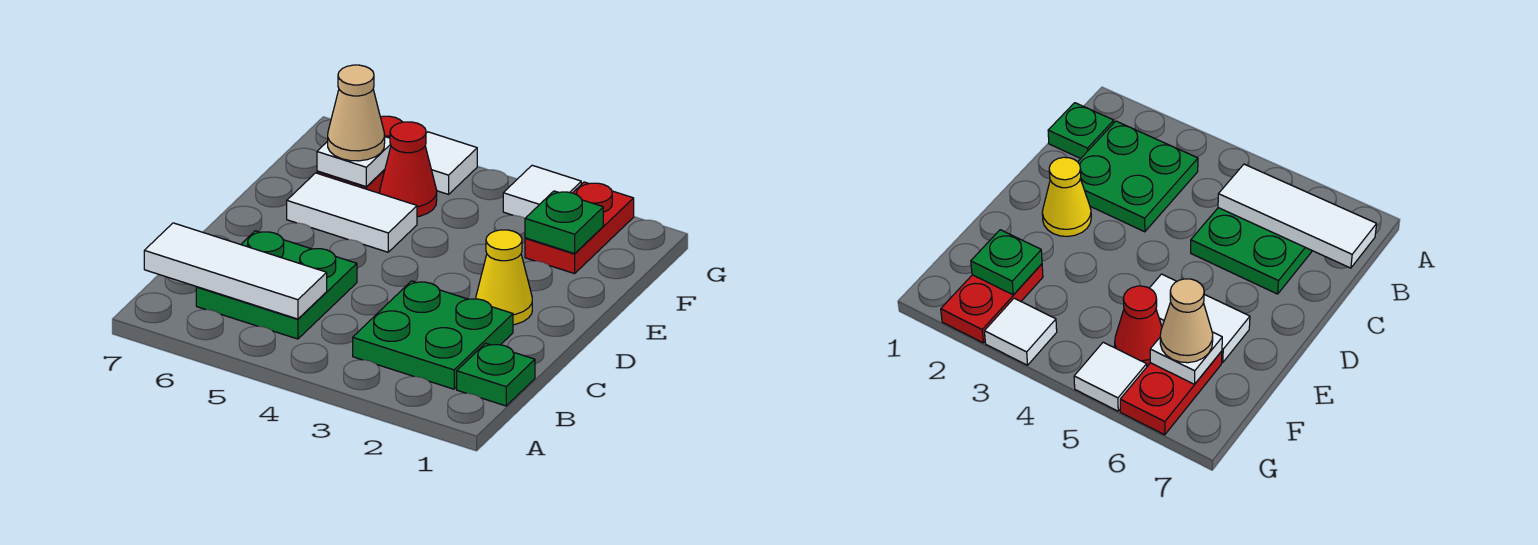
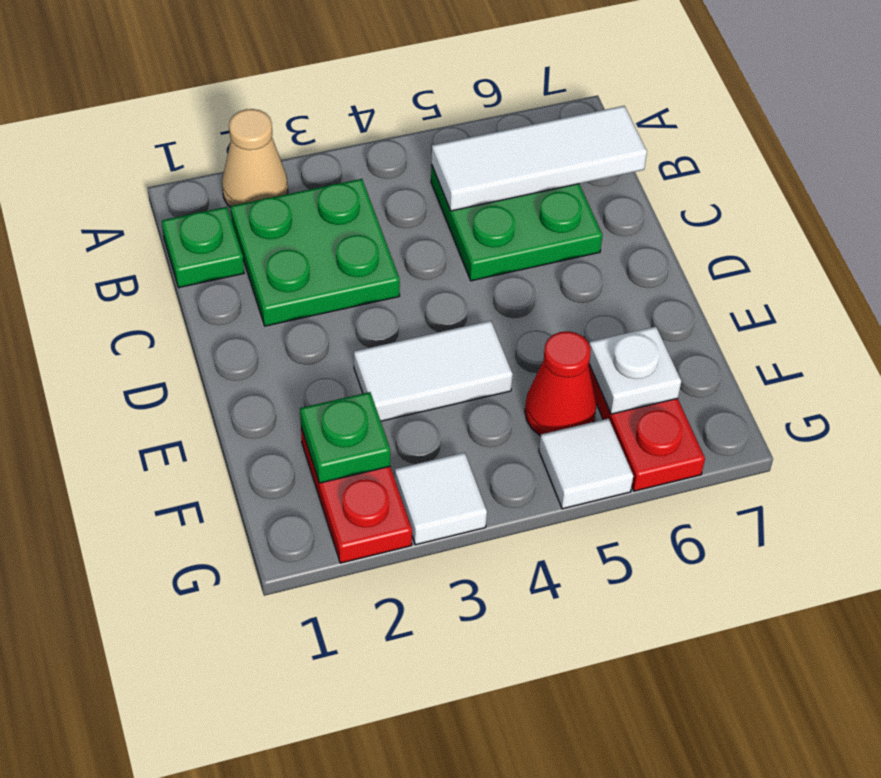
yellow 1x1 cone [476,230,532,325] -> none
white 1x2 tile [287,173,417,252] -> white 1x2 tile moved to [354,321,513,421]
tan 1x1 cone [328,65,385,161] -> tan 1x1 cone moved to [222,109,288,206]

